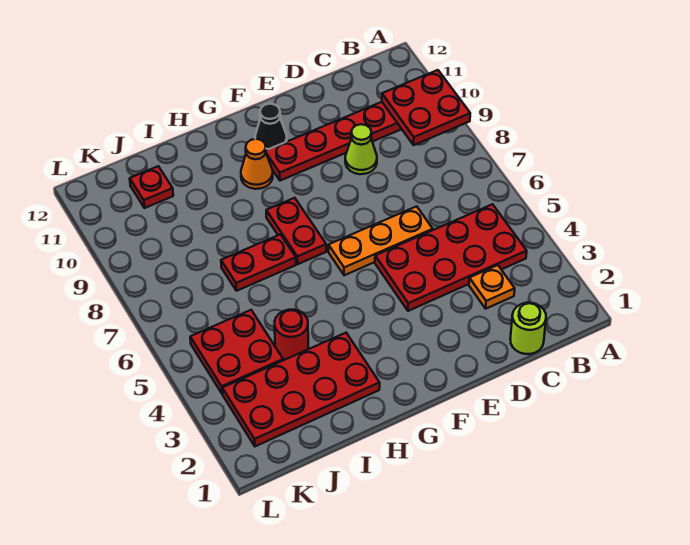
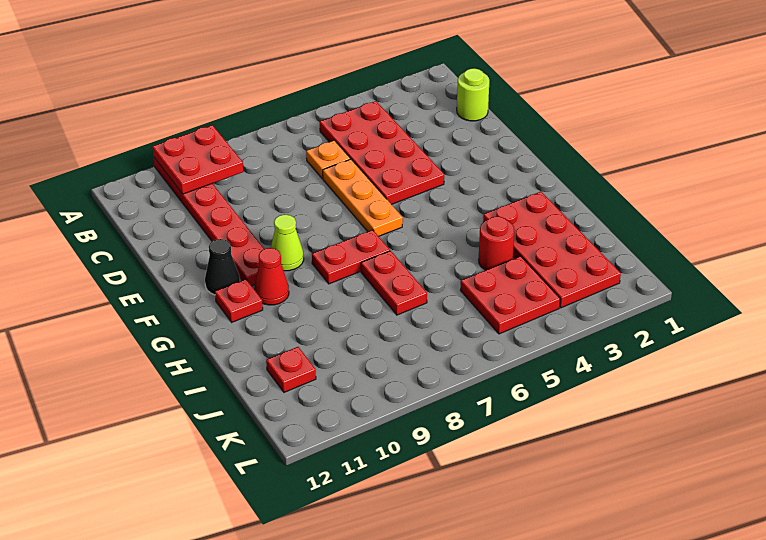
orange 1x1 plate [469,265,515,309] -> orange 1x1 plate moved to [306,140,350,179]
lime 1x1 cone [345,124,377,174] -> lime 1x1 cone moved to [271,215,304,271]
orange 1x1 cone [241,139,273,189] -> red 1x1 cone [254,248,289,305]
none -> red 1x1 plate [215,279,263,322]

